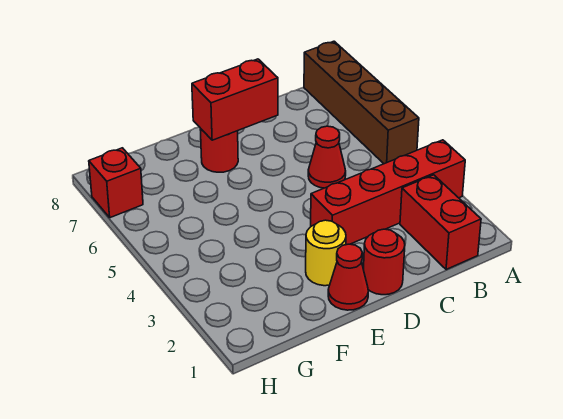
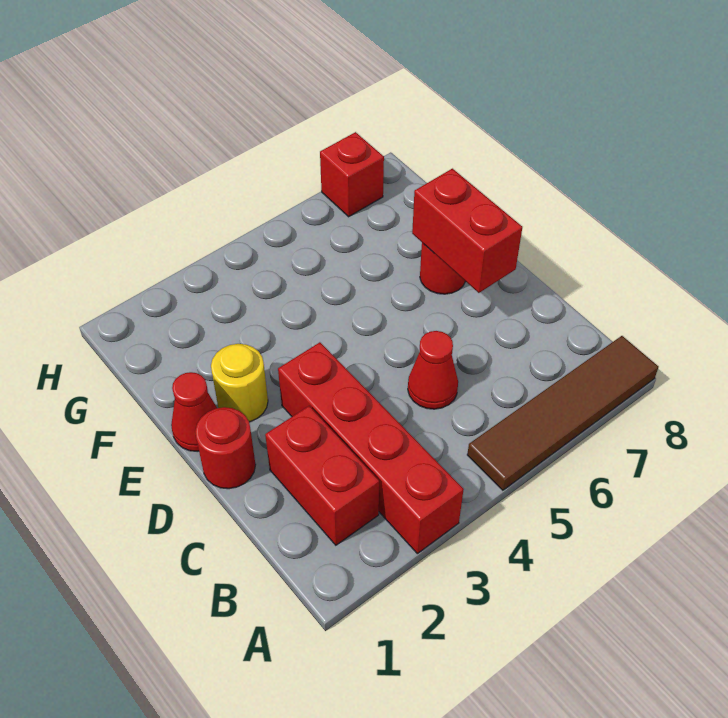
brown 1x4 brick [304,41,419,164] -> brown 1x4 tile [467,336,659,490]
red 1x2 brick [400,175,481,270] -> red 1x2 brick turned to [265,406,379,545]

